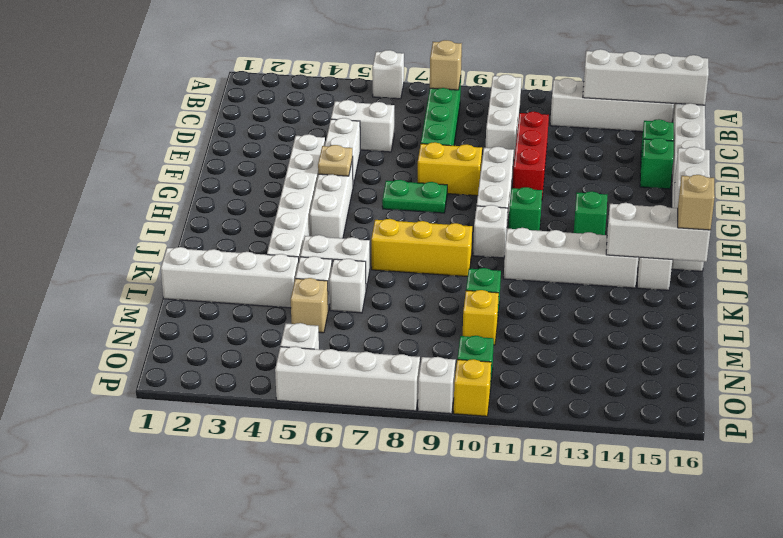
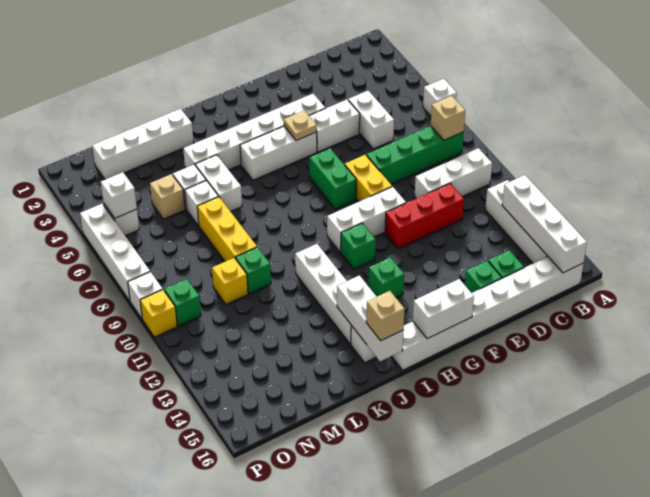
green 1x2 plate [382,180,447,213] -> green 1x2 brick [310,148,356,209]
white 1x1 brick [473,205,508,258] -> white 1x1 brick moved to [101,172,137,218]
yellow 1x3 brick [371,219,472,277] -> yellow 1x3 brick moved to [197,197,257,262]
white 1x4 brick [161,247,299,308] -> white 1x4 brick turned to [92,109,194,179]

